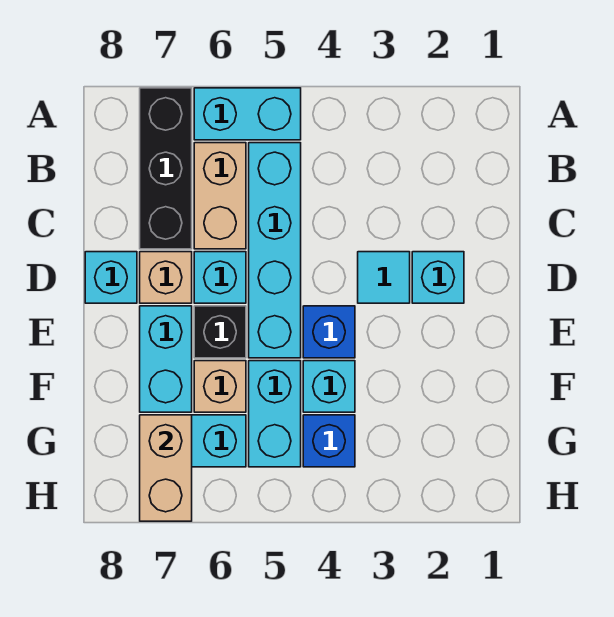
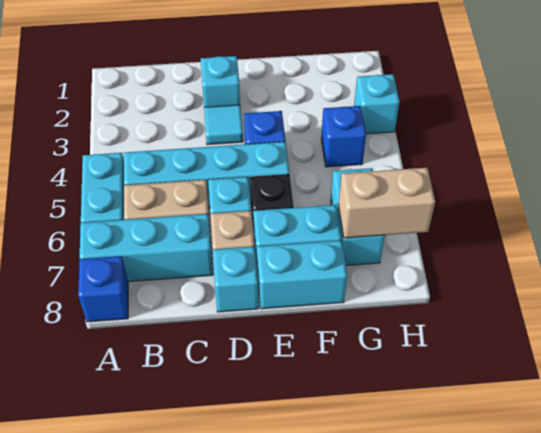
black 1x3 brick [140,88,192,249] -> cyan 1x3 brick [80,214,213,282]
none -> blue 1x1 brick [78,256,128,322]
cyan 1x1 brick [303,361,355,412] -> cyan 1x1 brick moved to [354,74,400,134]
cyan 1x2 brick [249,361,301,467] -> cyan 1x2 brick moved to [257,240,347,309]
tan 1x1 brick [194,361,246,412] -> none

